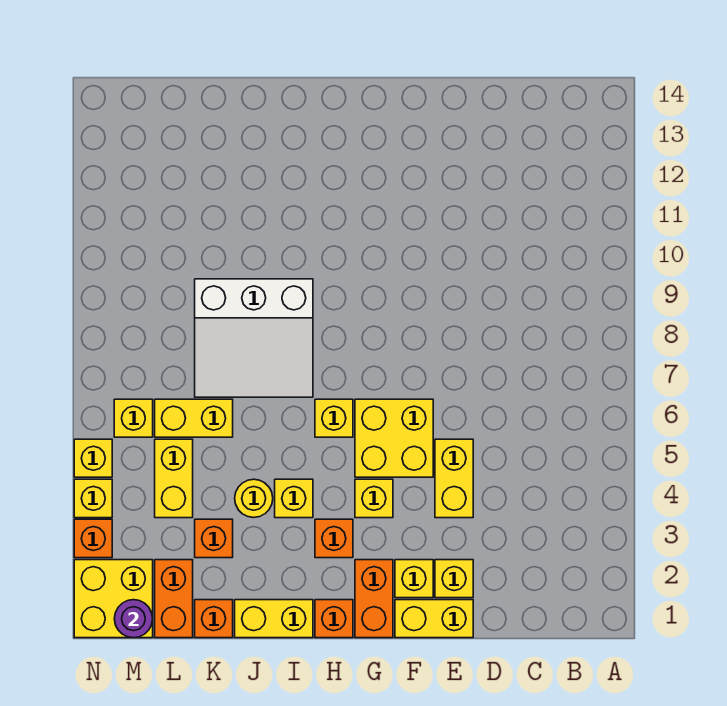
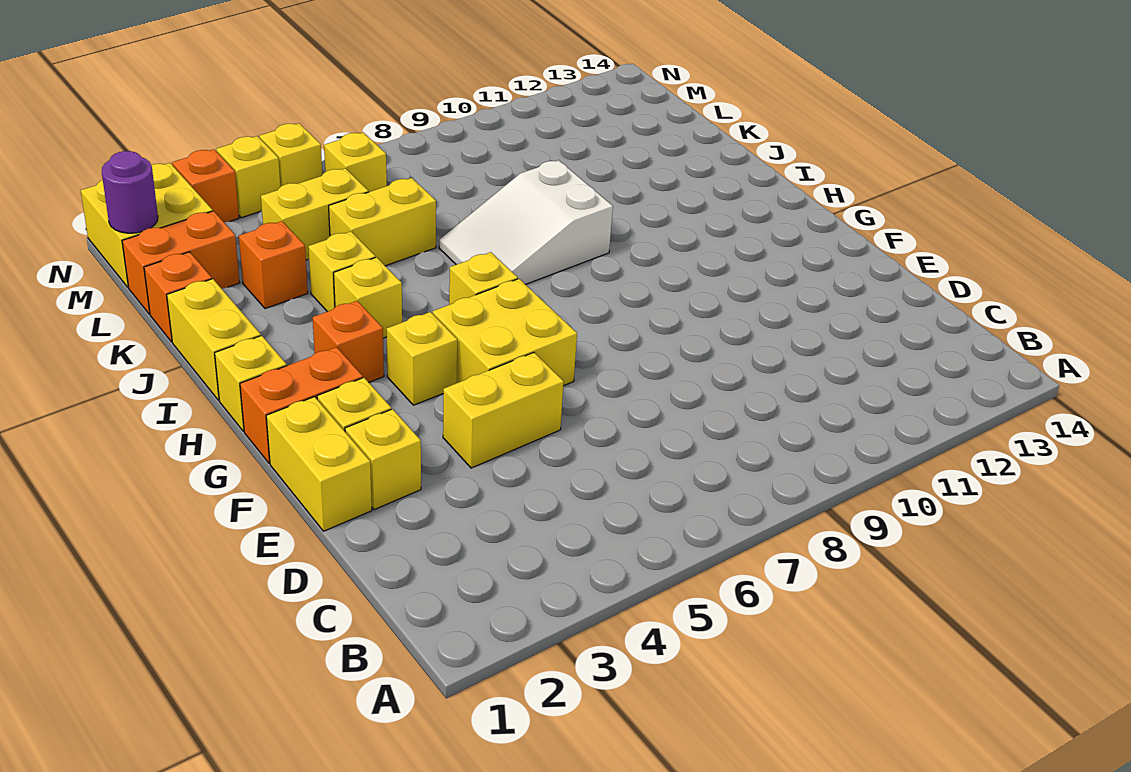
orange 1x1 brick [315,600,353,638] -> yellow 1x1 brick [215,336,287,431]
white 3x3 slope [195,279,313,397] -> white 2x3 slope [439,160,613,284]
yellow 1x1 round brick [235,479,273,518] -> yellow 1x1 brick [308,231,375,312]
yellow 1x2 brick [155,399,233,437] -> yellow 1x2 brick turned to [329,178,436,266]

